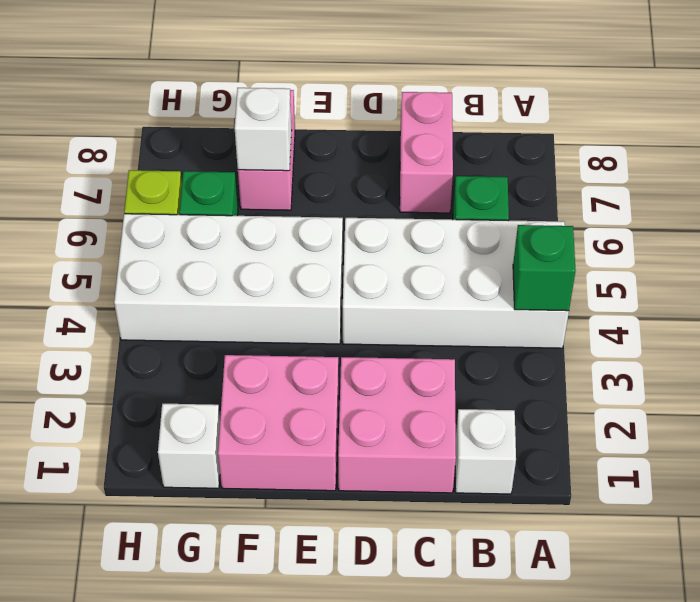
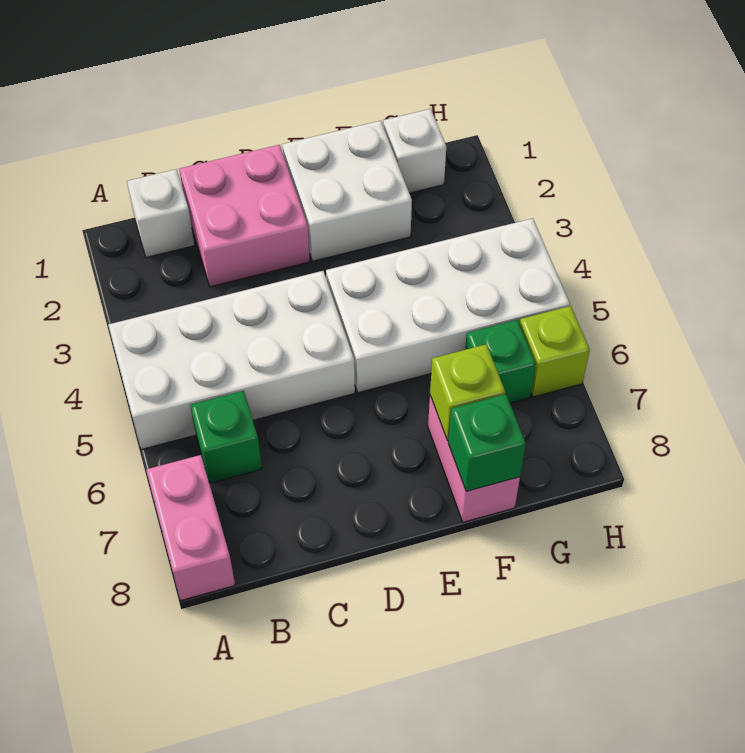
green 1x1 brick [513,225,576,311] -> green 1x1 brick moved to [448,394,526,491]
pink 1x2 brick [400,92,453,213] -> pink 1x2 brick moved to [146,455,235,600]
pink 2x2 brick [218,355,339,491] -> white 2x2 brick [282,121,412,261]
white 1x1 brick [235,88,292,171] -> lime 1x1 brick [430,344,505,441]

